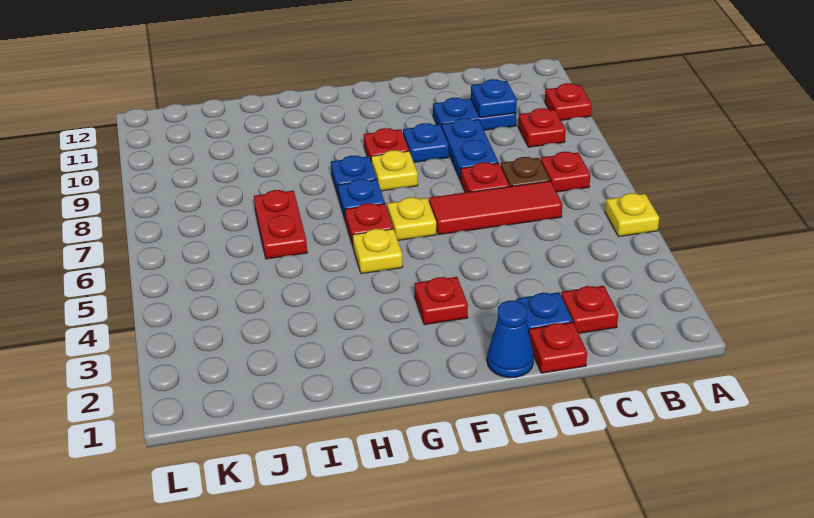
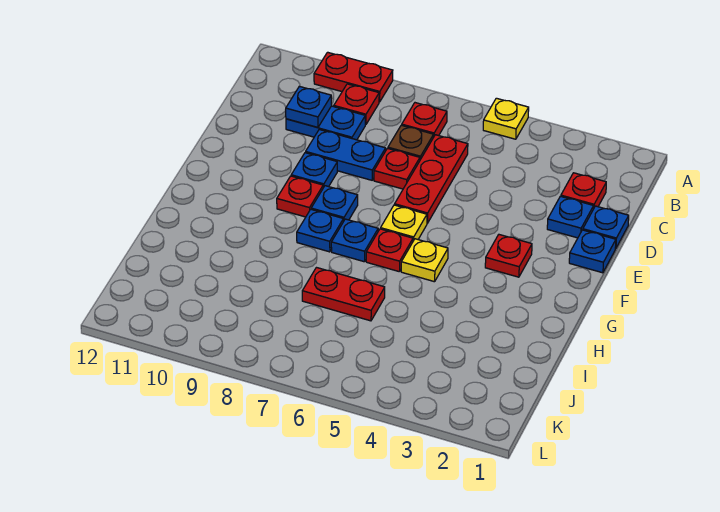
red 1x1 plate [545,83,592,120] -> red 1x2 plate [314,52,393,102]
red 1x3 tile [429,181,562,235] -> red 1x3 plate [395,135,468,223]
blue 1x2 plate [433,97,516,130] -> blue 1x2 plate turned to [286,106,365,140]
red 1x1 plate [529,322,587,373] -> blue 1x1 plate [583,206,629,249]
blue 1x1 cone [487,301,534,378] -> blue 1x1 plate [569,230,616,273]
yellow 1x1 plate [371,150,418,191] -> blue 1x1 plate [311,186,358,222]

